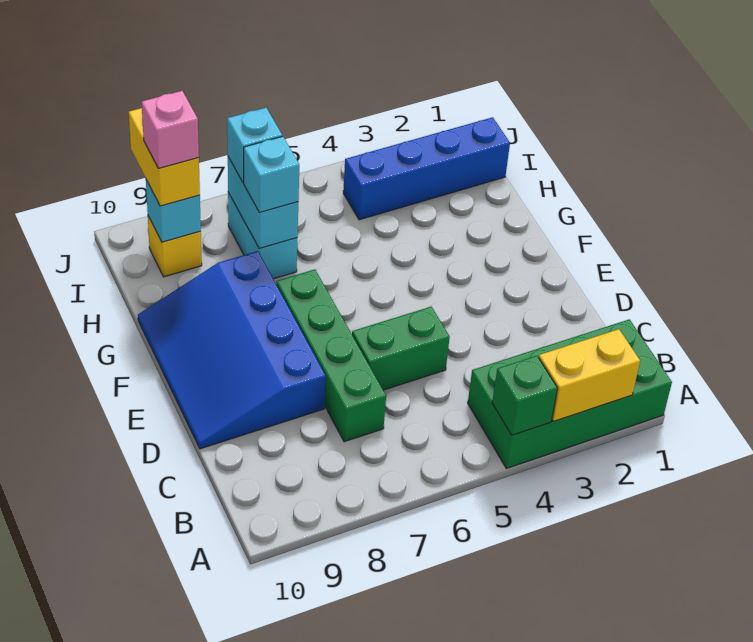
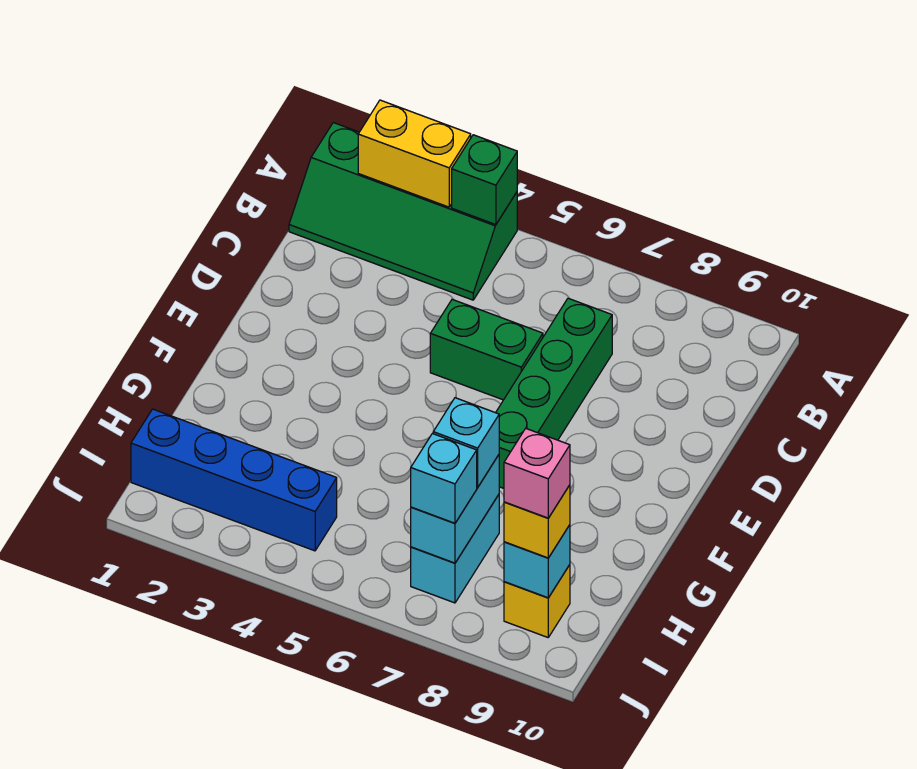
green 2x4 brick [468,319,672,468] -> green 2x4 slope [289,123,517,300]
blue 3x4 slope [138,251,326,449] -> none
yellow 1x2 brick [129,108,200,206] -> yellow 1x1 brick [504,485,570,558]

